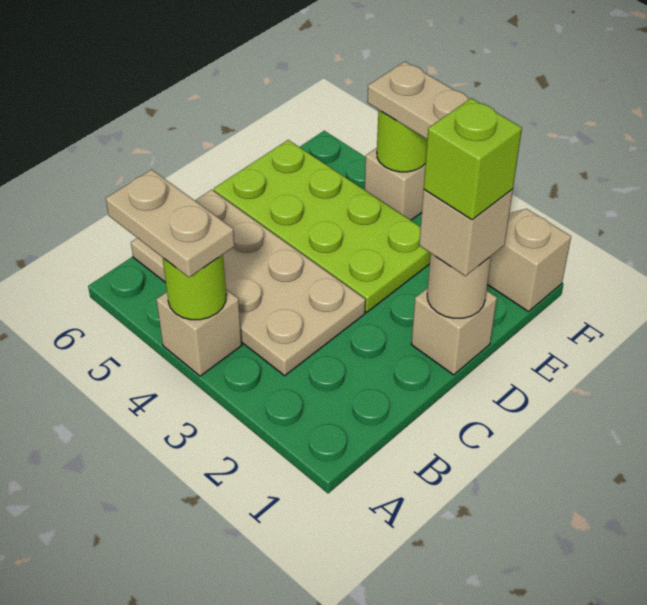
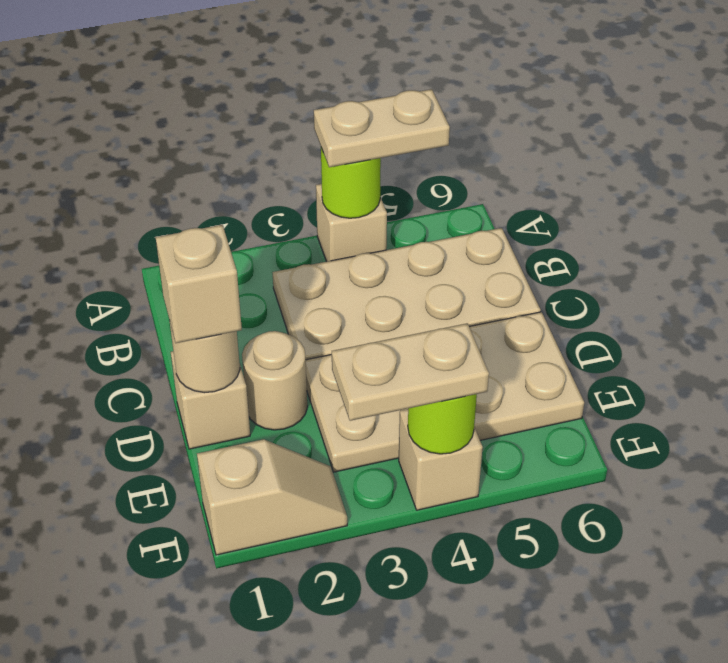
lime 1x1 brick [424,98,522,220] -> none
none -> tan 1x1 round brick [242,331,307,430]
lime 2x4 plate [214,140,431,312] -> tan 2x4 plate [306,312,584,472]

